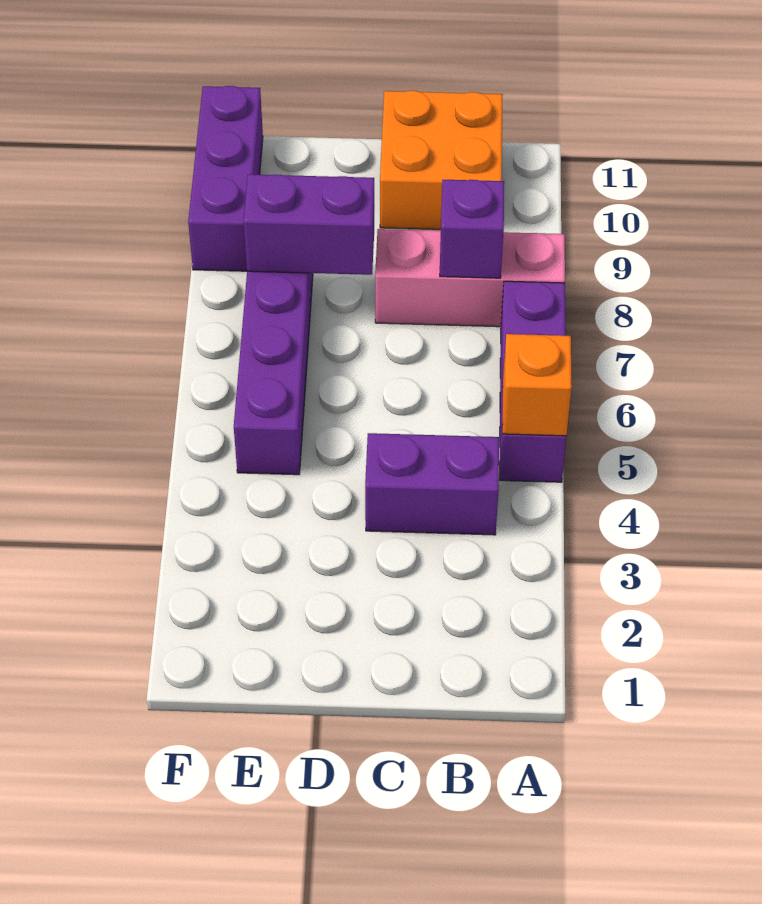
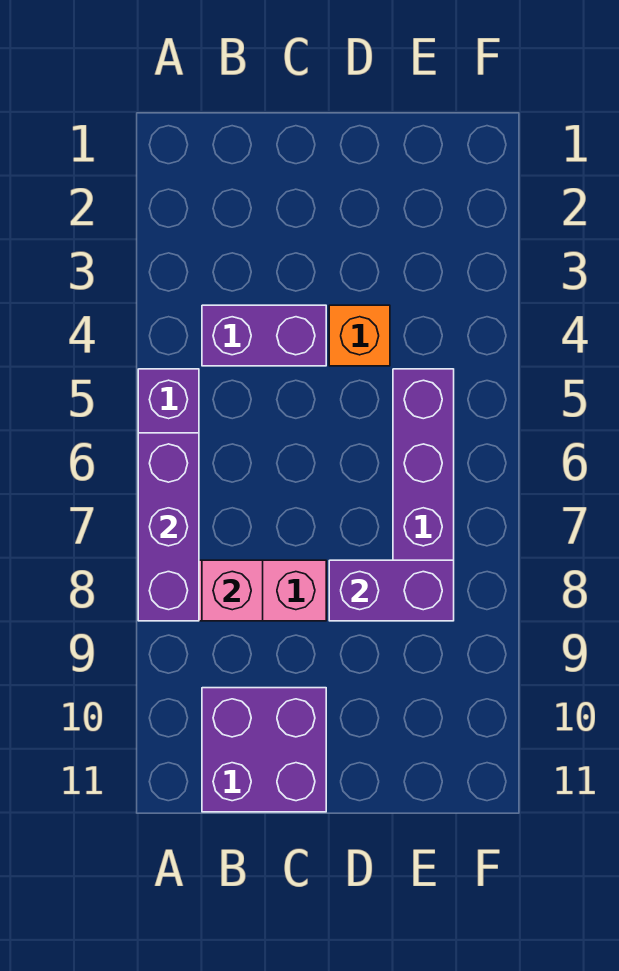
orange 1x1 brick [502,334,572,436] -> orange 1x1 brick moved to [329,305,390,366]
purple 1x1 brick [440,180,504,278] -> pink 1x1 brick [202,560,263,621]
orange 2x2 brick [380,91,503,230] -> purple 2x2 brick [202,688,326,812]
purple 1x3 brick [188,86,263,271] -> purple 1x3 brick moved to [138,433,199,621]

